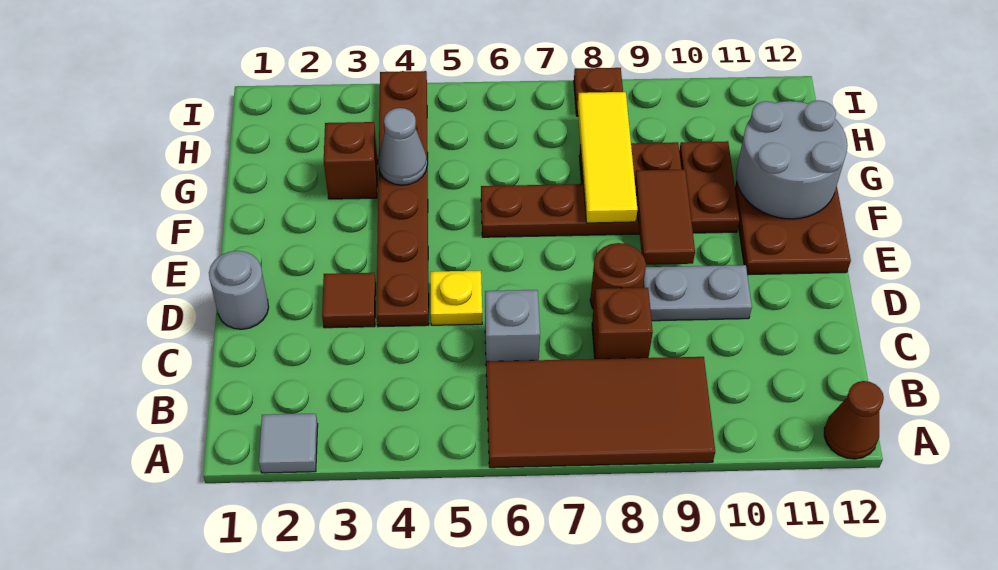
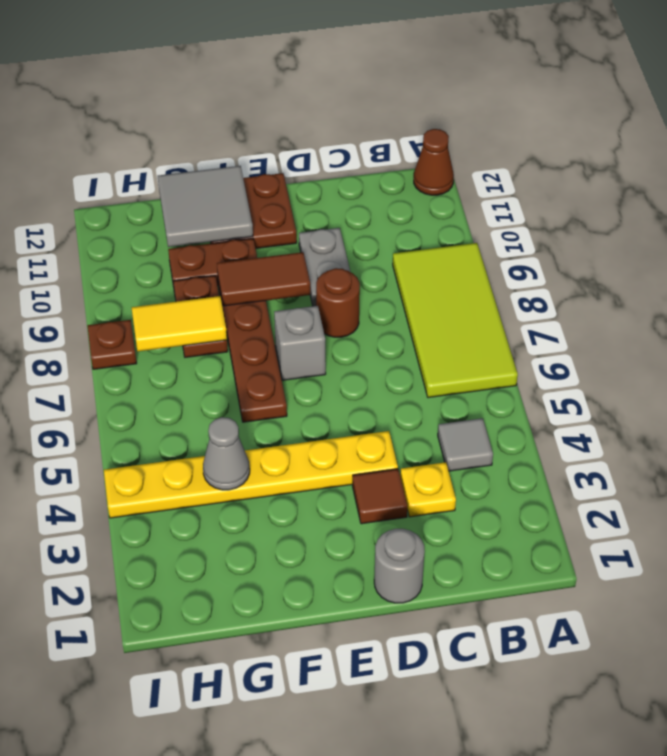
grey 1x1 tile [259,414,318,473] -> grey 1x1 tile moved to [438,418,493,471]
brown 2x4 tile [486,357,715,468] -> lime 2x4 tile [393,243,518,398]
grey 1x1 brick [485,290,540,361] -> grey 1x1 brick moved to [274,306,326,380]
brown 1x1 brick [592,288,653,359] -> none
brown 1x6 plate [376,71,429,327] -> yellow 1x6 plate [104,431,398,518]
yellow 1x1 plate [430,271,482,325] -> yellow 1x1 plate moved to [400,462,456,517]
yellow 1x3 tile [578,92,638,223] -> yellow 1x2 tile [132,296,227,351]
grey 2x2 round brick [736,100,848,219] -> grey 2x2 tile [158,166,253,247]
brown 1x1 brick [324,122,378,199] -> none

